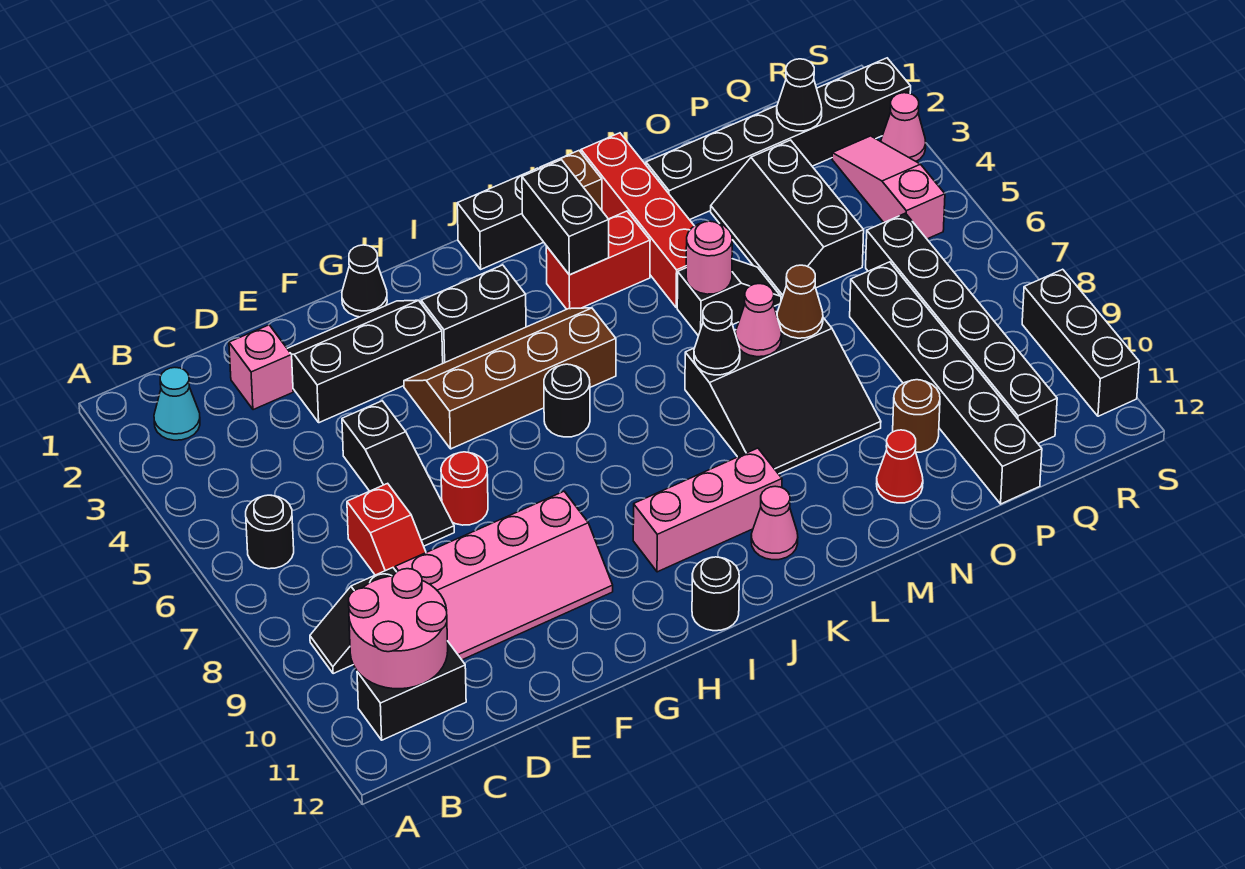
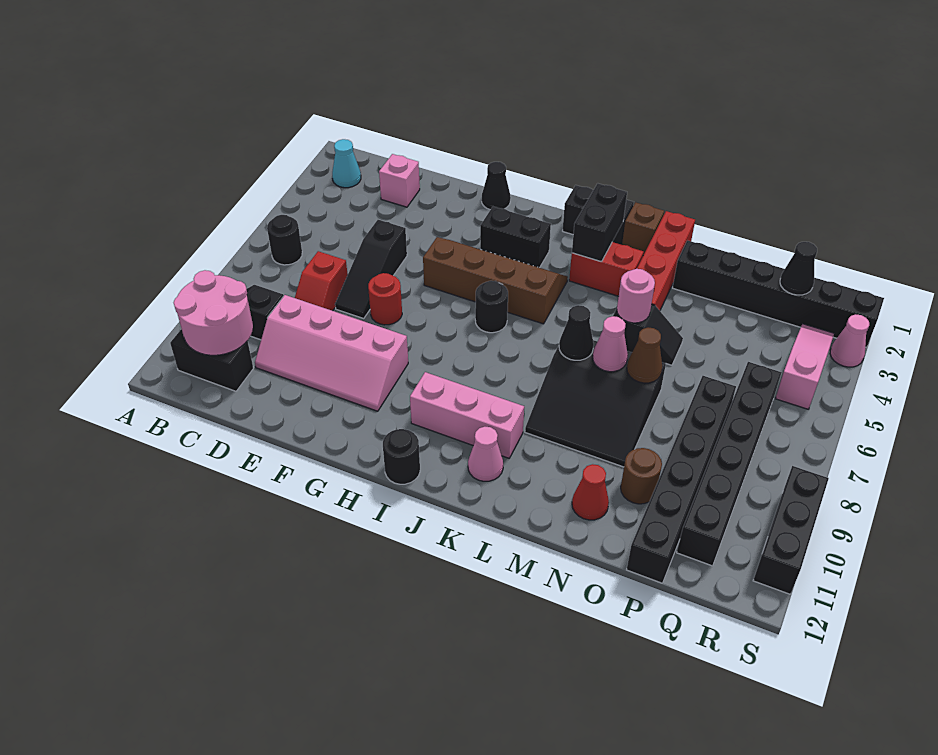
black 2x3 slope [287,300,443,423] -> none
black 2x3 slope [711,140,864,300] -> none

